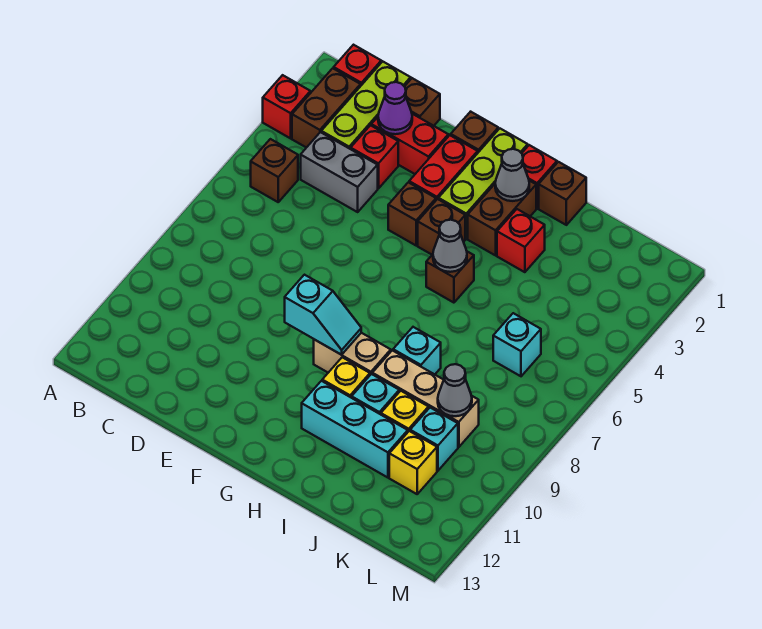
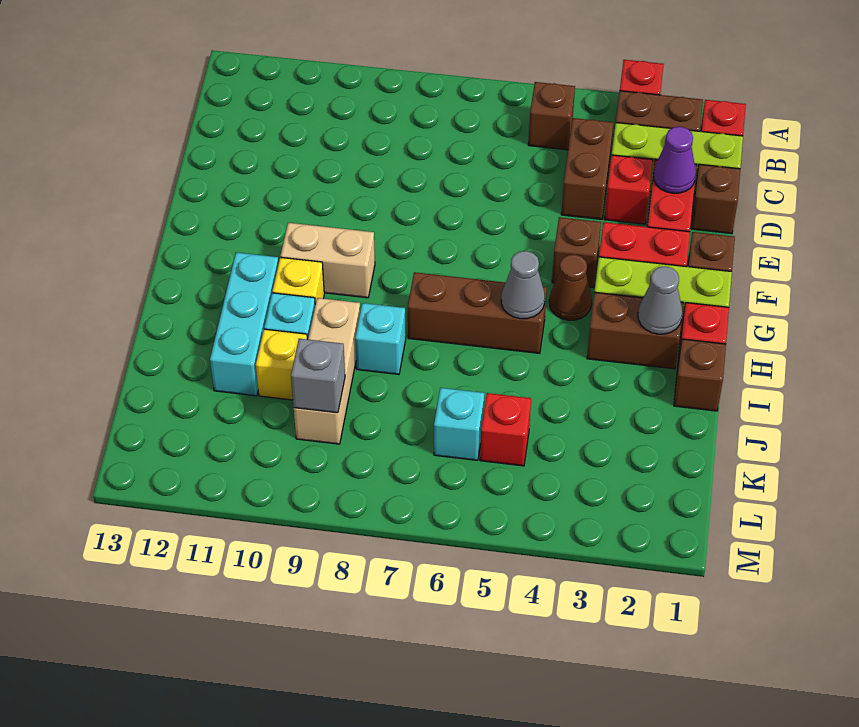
grey 1x2 brick [301,132,378,212] -> brown 1x2 brick [561,118,613,219]
cyan 1x2 slope [285,275,361,355] -> none
brown 1x1 brick [418,199,465,255] -> brown 1x1 cone [549,255,592,320]
tan 1x2 brick [314,333,391,375] -> tan 1x2 brick turned to [280,223,375,298]
brown 1x1 brick [426,252,474,303] -> brown 1x3 brick [408,272,547,353]
red 1x1 brick [497,209,545,272] -> red 1x1 brick moved to [480,393,531,466]
grey 1x1 cone [438,364,472,416] -> grey 1x1 brick [291,339,345,413]
cyan 1x1 brick [410,408,458,471] -> none
yellow 1x1 brick [389,431,437,494] -> none

